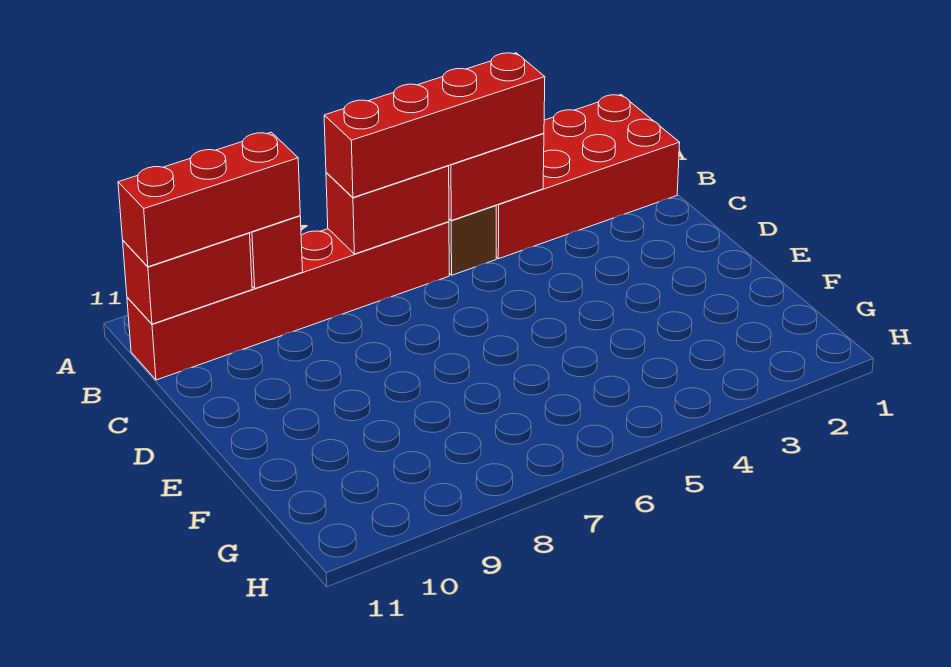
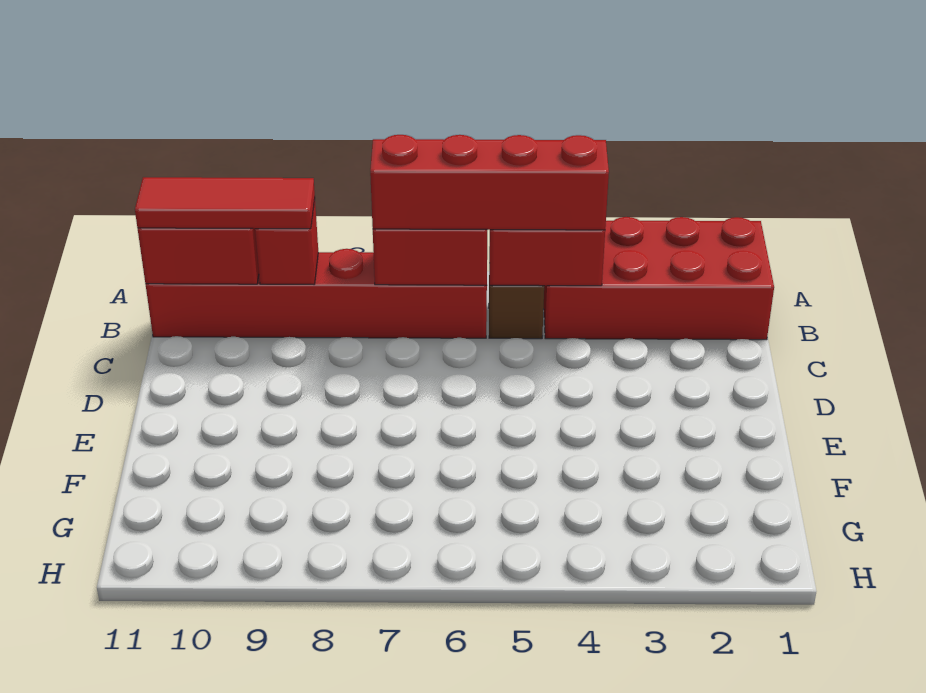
red 1x3 brick [118,132,300,267] -> red 1x3 tile [135,177,315,229]

